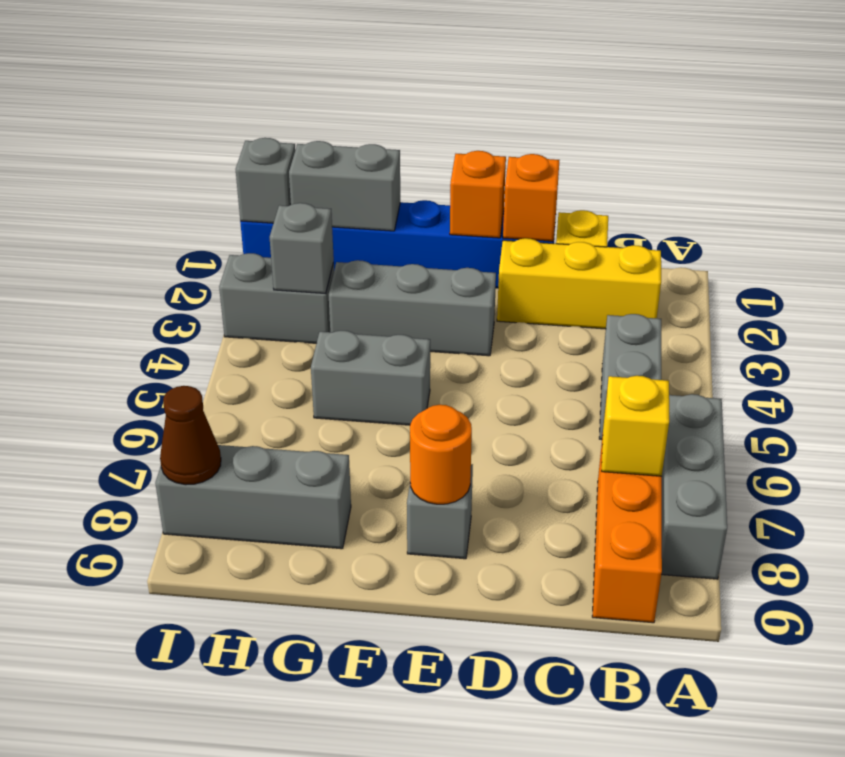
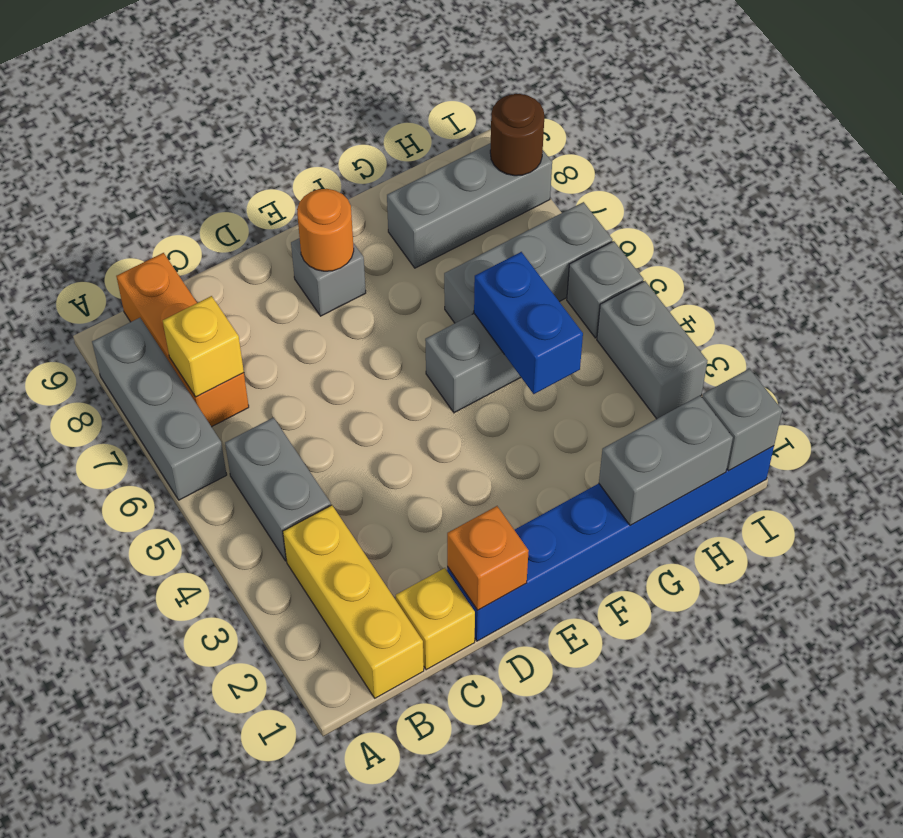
yellow 1x3 brick [497,238,661,329] -> yellow 1x3 brick turned to [283,505,424,698]
orange 1x1 brick [450,151,506,238] -> none
grey 1x3 brick [329,260,496,356] -> grey 1x3 brick moved to [444,202,613,323]
none -> blue 1x2 brick [474,252,583,394]
grey 1x2 brick [219,253,334,343] -> grey 1x2 brick turned to [597,281,707,419]
grey 1x1 brick [270,203,334,293] -> grey 1x1 brick moved to [567,241,644,338]
brown 1x1 cone [160,386,221,485] -> brown 1x1 round brick [490,94,544,176]

